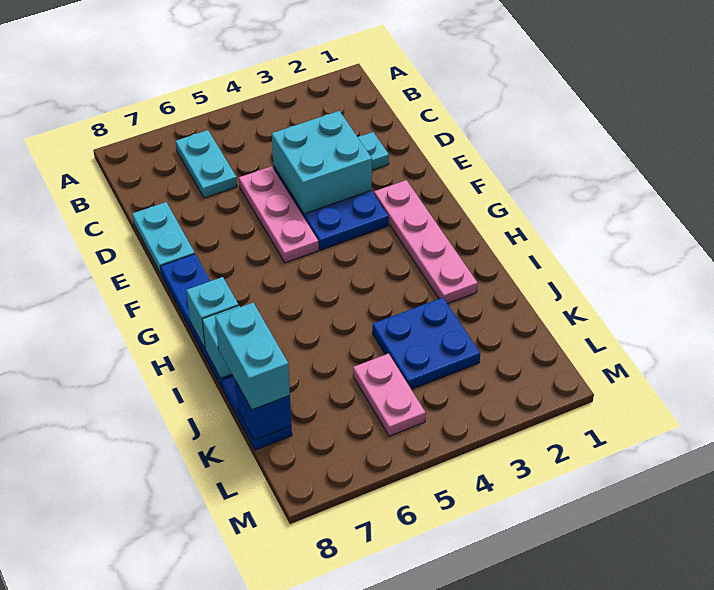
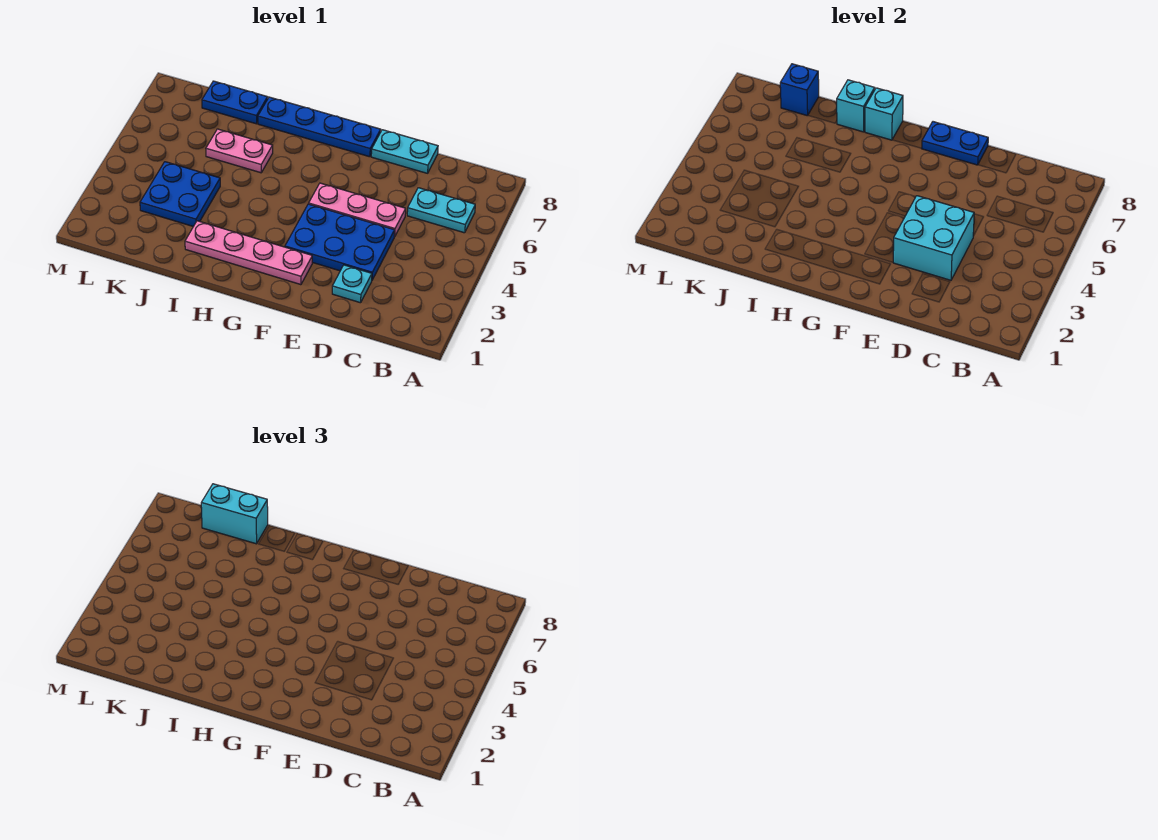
none -> blue 1x2 plate [922,122,988,165]
pink 1x2 plate [353,354,426,436] -> pink 1x2 plate moved to [206,129,273,173]

